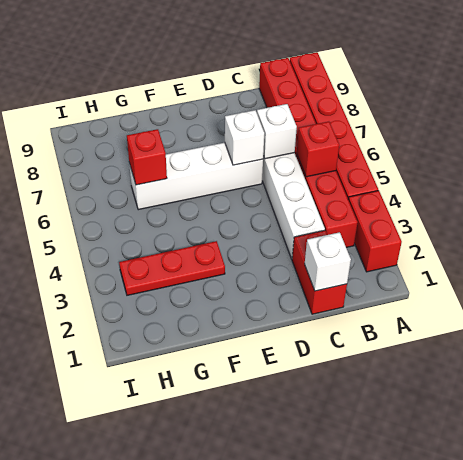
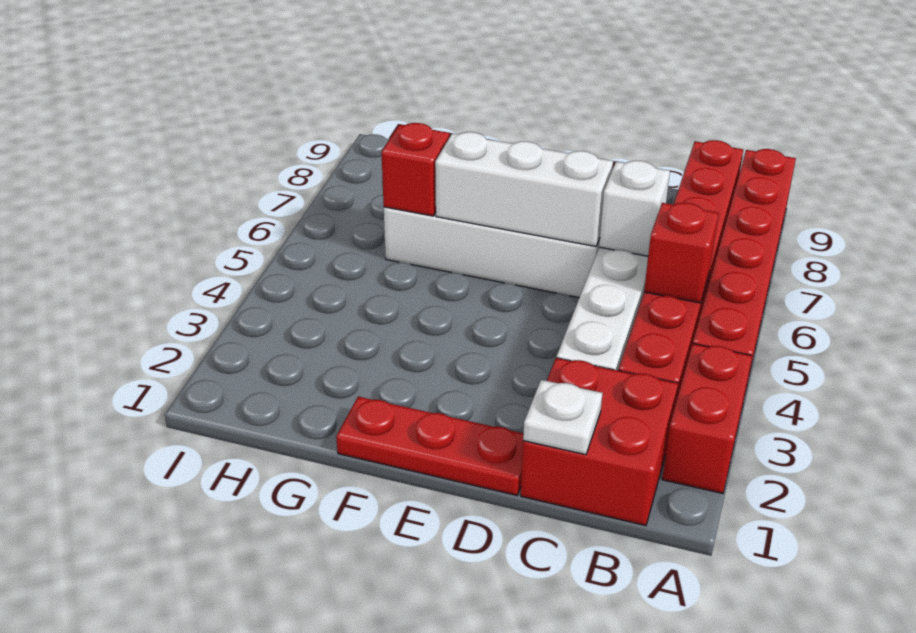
red 1x2 brick [292,230,347,314] -> red 2x2 brick [521,358,678,526]
white 1x1 brick [305,232,351,291] -> white 1x1 plate [523,380,603,455]
white 1x1 brick [225,110,264,165] -> white 1x3 brick [435,132,613,247]
red 1x3 plate [119,241,225,295] -> red 1x3 plate moved to [336,397,524,495]

